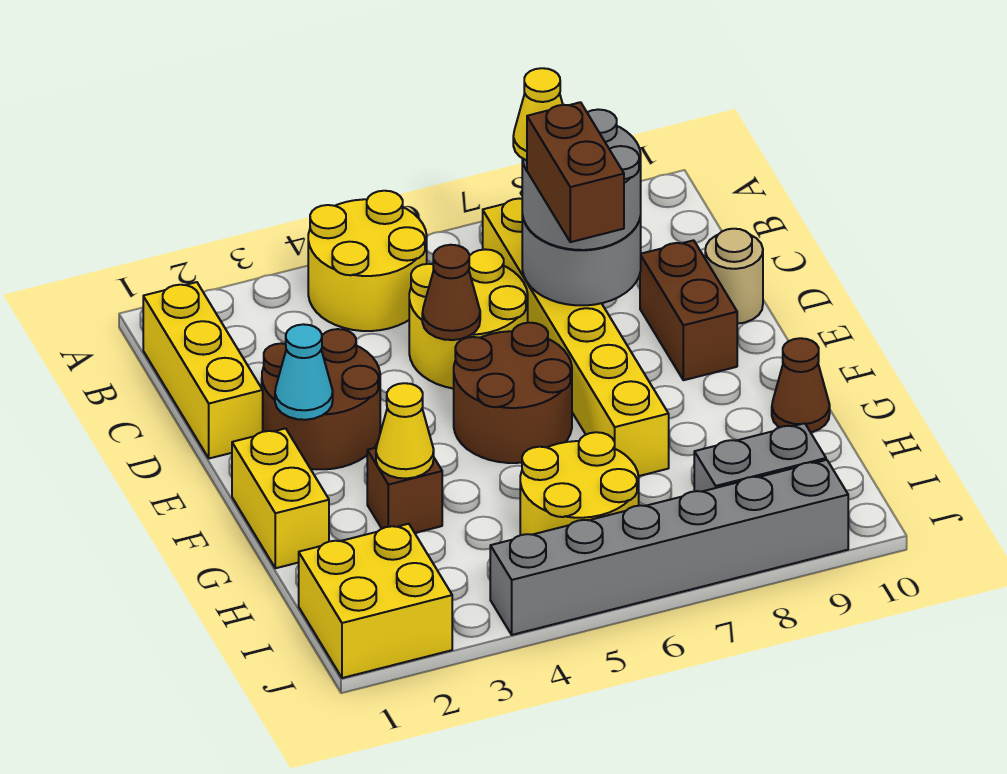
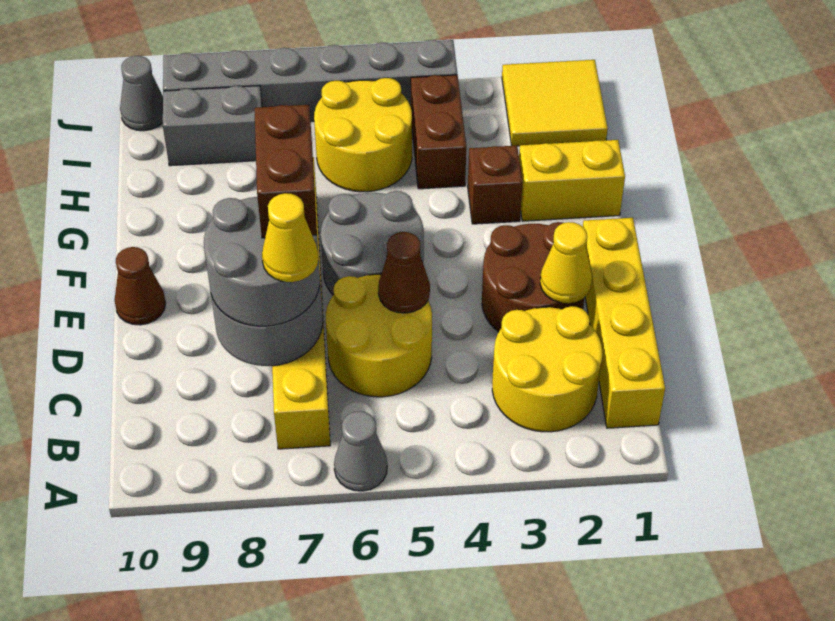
yellow 2x2 round brick [308,191,427,331] -> yellow 2x2 round brick moved to [492,306,602,432]
none -> grey 1x1 cone [334,411,387,491]
yellow 1x3 brick [143,282,263,458] -> yellow 1x4 brick [583,218,665,428]
brown 1x2 brick [640,240,737,380] -> brown 1x2 brick moved to [411,75,466,189]
tan 1x1 round brick [705,229,763,324] -> none
cyan 1x1 cone [275,324,333,420] -> none
brown 2x2 round brick [454,323,572,463] -> grey 2x2 round brick [321,191,424,295]
yellow 1x2 brick [232,428,329,568] -> yellow 1x2 brick turned to [519,140,625,221]
yellow 1x1 cone [376,383,434,479] -> yellow 1x1 cone moved to [540,222,592,303]
brown 1x1 cone [772,338,830,432] -> brown 1x1 cone moved to [115,247,166,325]
yellow 2x2 brick [299,524,452,678] -> yellow 2x2 tile [502,60,608,146]
none -> grey 1x1 cone [120,56,163,131]

